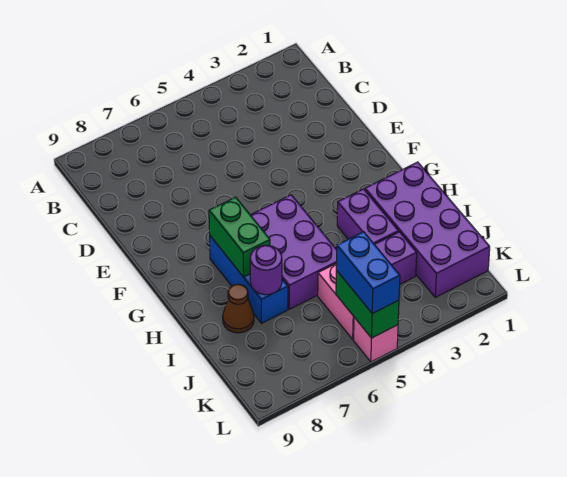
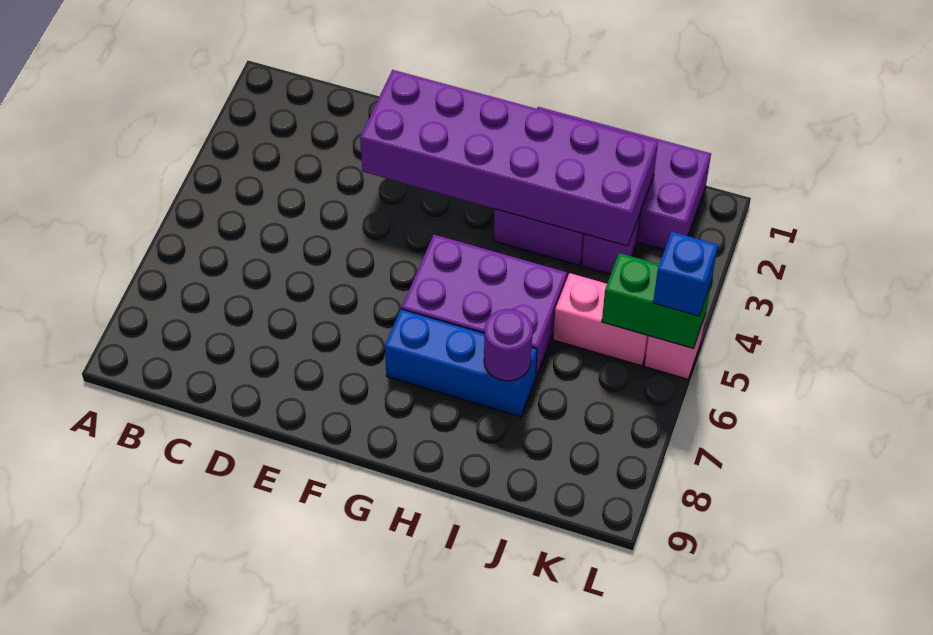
none -> purple 2x6 brick [360,70,658,246]
green 1x2 brick [209,197,270,277] -> none
brown 1x1 cone [223,284,254,333] -> none
blue 1x2 brick [336,232,400,314] -> blue 1x1 brick [653,232,718,316]

